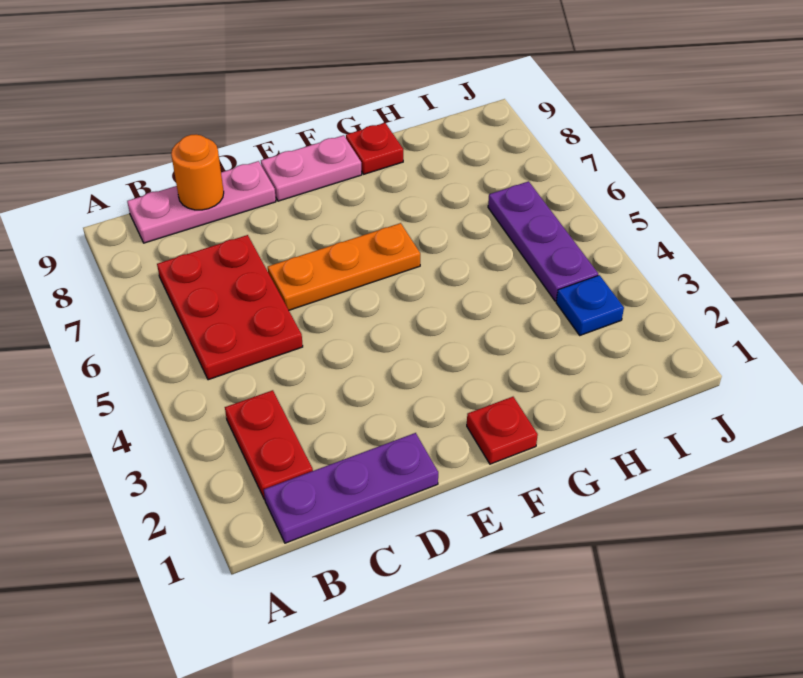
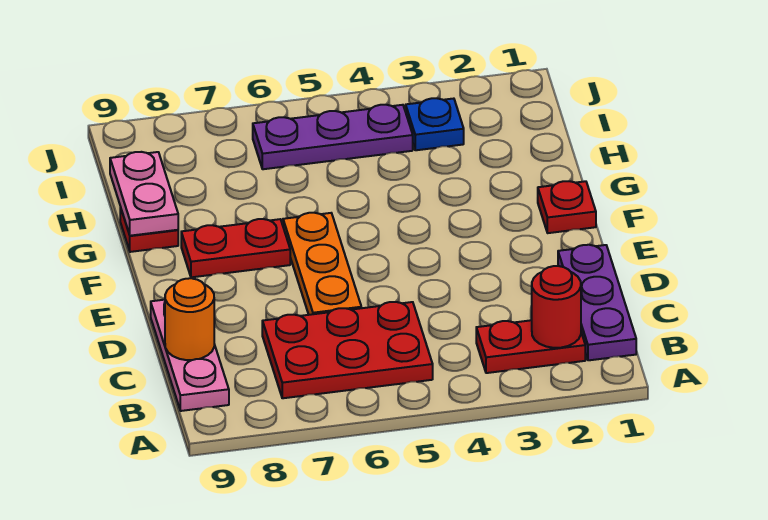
none -> red 1x1 round brick [532,266,581,348]
pink 1x2 plate [261,135,362,201] -> pink 1x2 plate moved to [110,152,178,236]
none -> red 1x2 plate [181,219,290,277]

